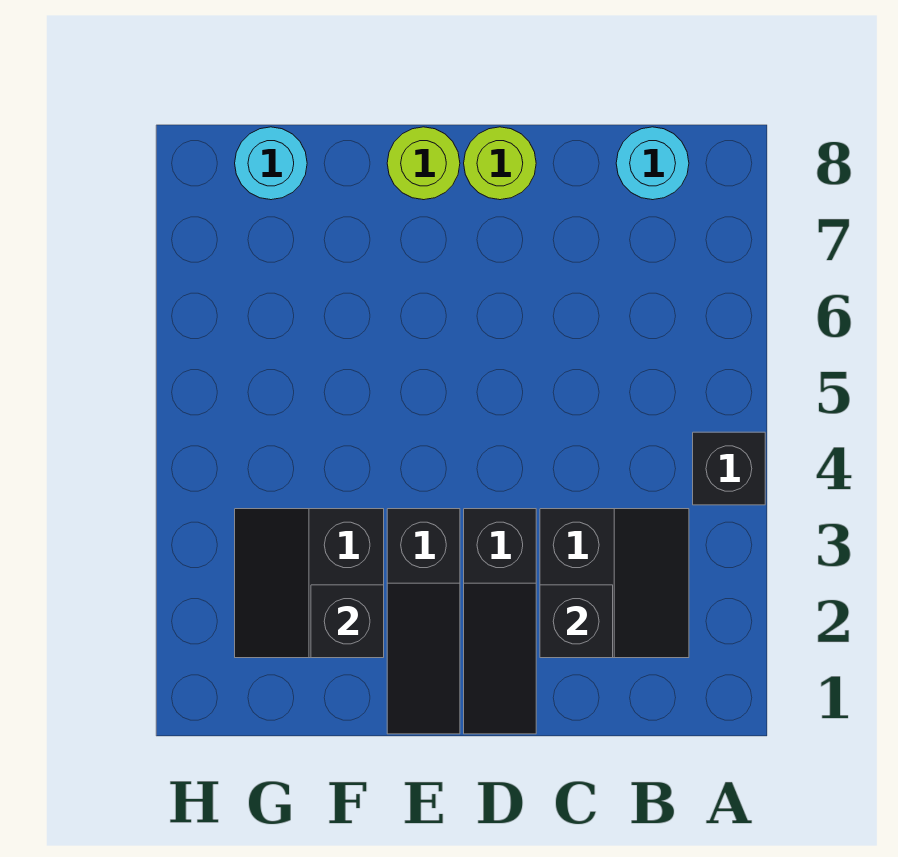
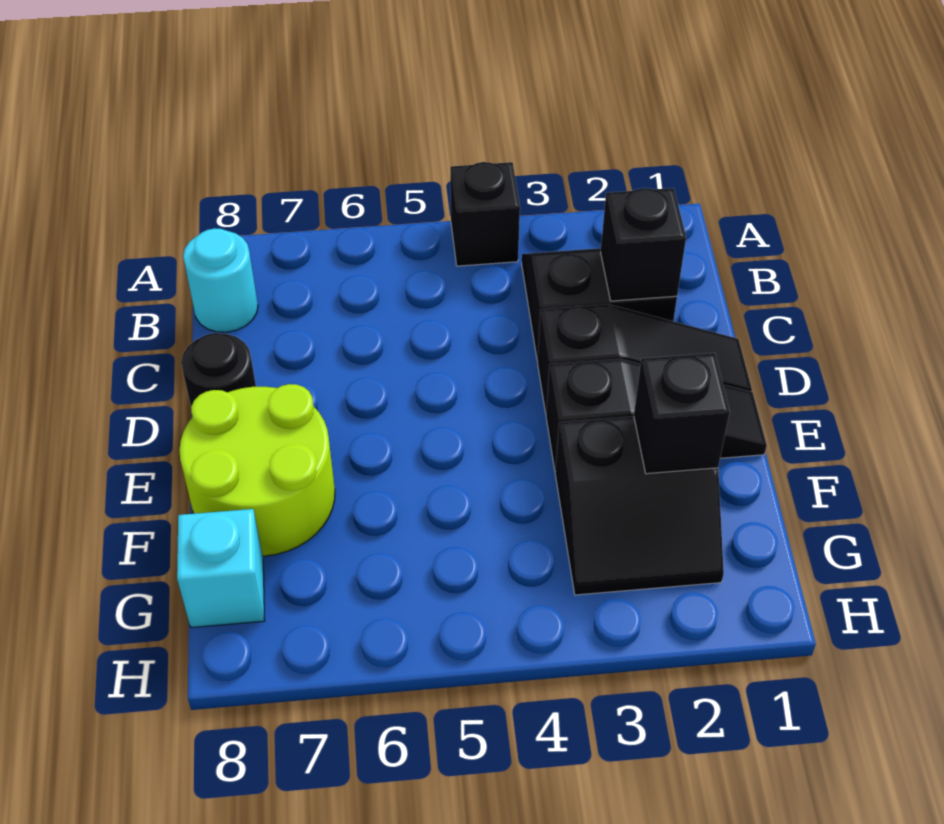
lime 1x1 round brick [464,127,536,200] -> black 1x1 round brick [181,333,256,406]
lime 1x1 round brick [387,127,460,200] -> lime 2x2 round brick [179,384,335,556]
cyan 1x1 round brick [235,127,307,200] -> cyan 1x1 brick [177,509,265,628]

